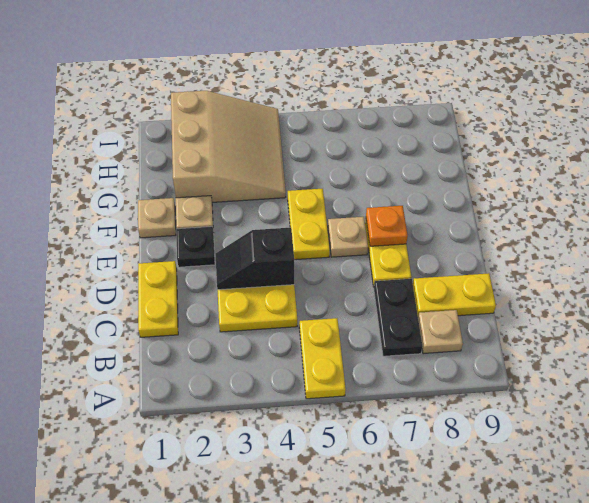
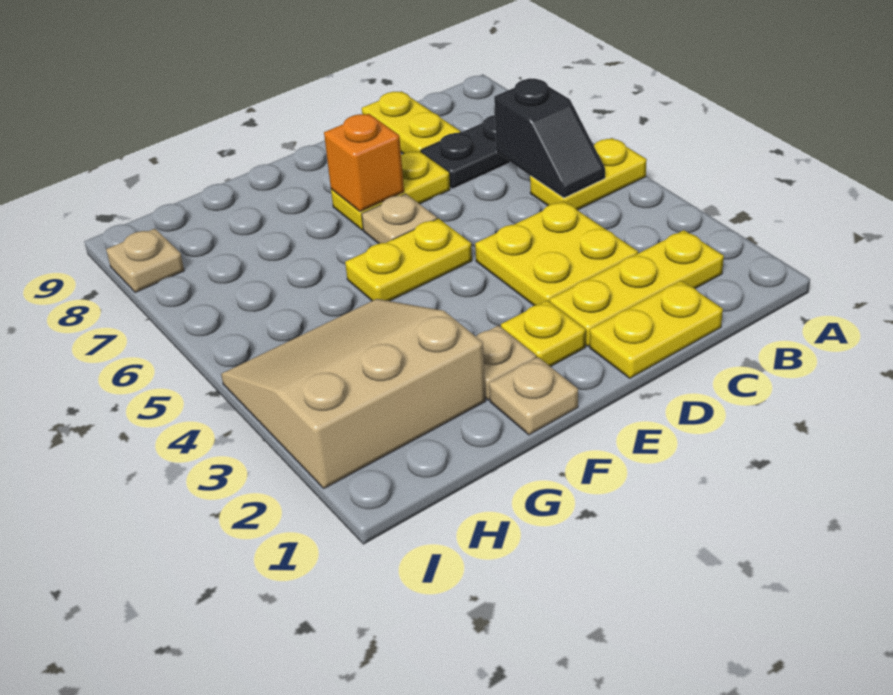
none -> yellow 1x3 plate [550,230,724,346]
tan 1x1 plate [418,310,463,354] -> tan 1x1 plate moved to [106,229,184,293]
black 1x2 slope [216,228,294,290] -> black 1x2 slope moved to [494,79,605,198]
black 1x1 plate [176,226,215,267] -> yellow 1x1 plate [501,300,586,367]
orange 1x1 plate [366,206,408,246] -> orange 1x1 brick [324,114,404,212]

